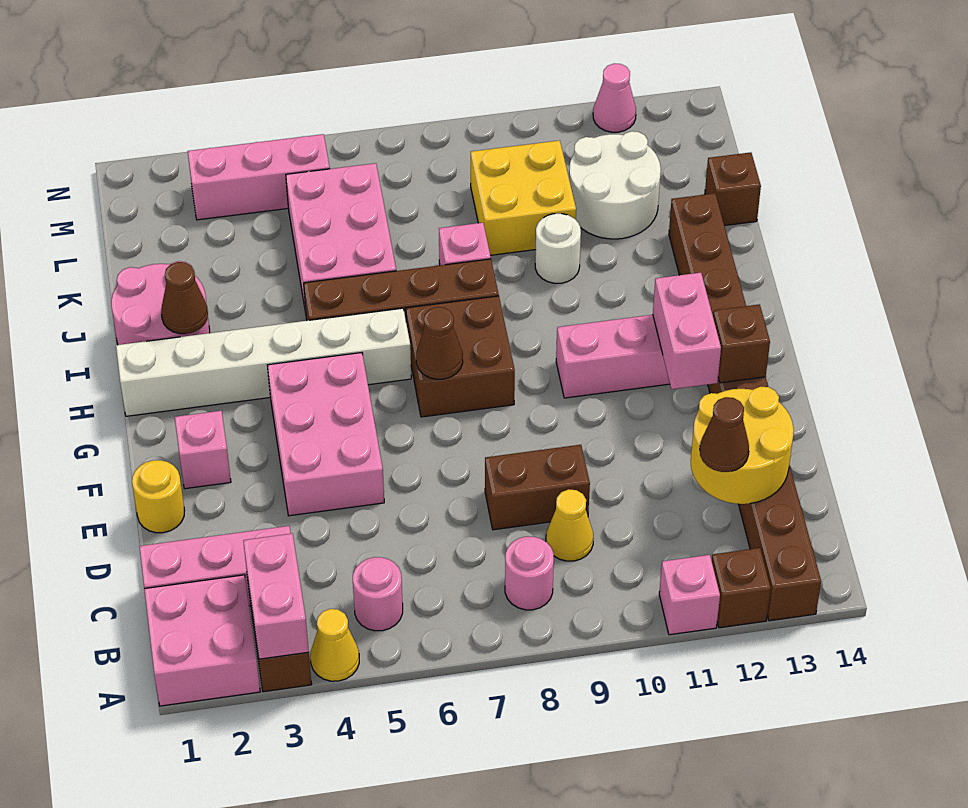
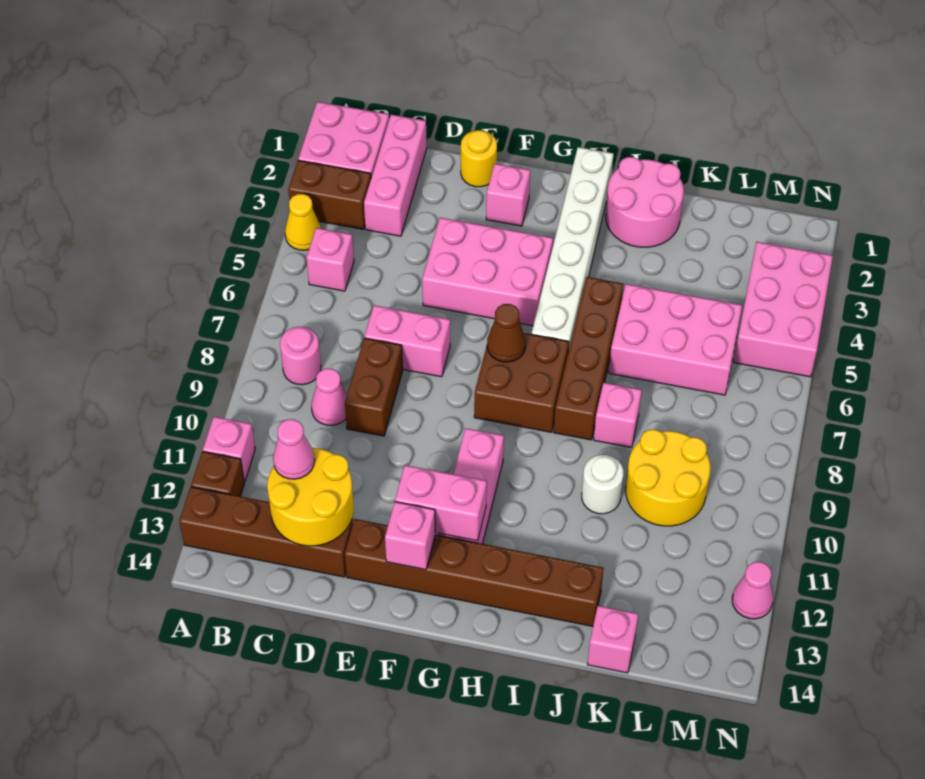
pink 1x2 brick [243,534,309,659] -> pink 1x2 brick moved to [364,305,450,377]
pink 1x1 round brick [353,557,403,631] -> pink 1x1 brick [306,228,354,291]
yellow 1x1 cone [546,489,594,561] -> pink 1x1 cone [311,369,347,425]
brown 1x1 cone [700,397,749,472] -> pink 1x1 cone [273,419,315,479]
brown 1x1 brick [713,304,770,383] -> pink 1x1 brick [385,502,435,570]
brown 1x1 cone [161,262,208,334] -> none
yellow 2x2 brick [471,140,576,255] -> yellow 2x2 round brick [626,430,711,526]
white 2x2 round brick [569,131,661,239] -> none
brown 1x1 brick [705,152,761,226] -> pink 1x1 brick [587,606,638,673]
pink 1x3 brick [188,134,330,220] -> pink 2x3 brick [734,242,833,377]

